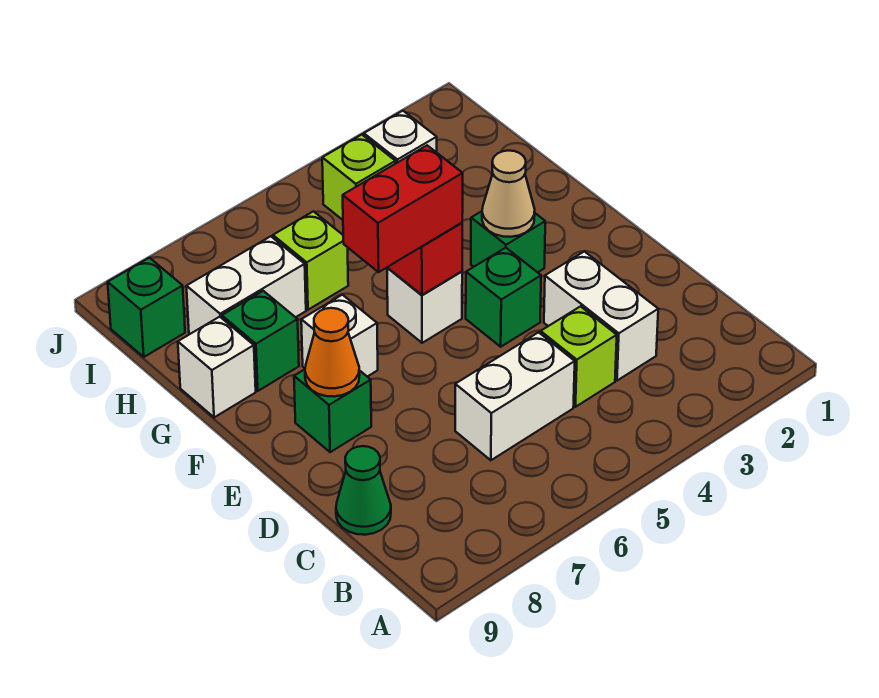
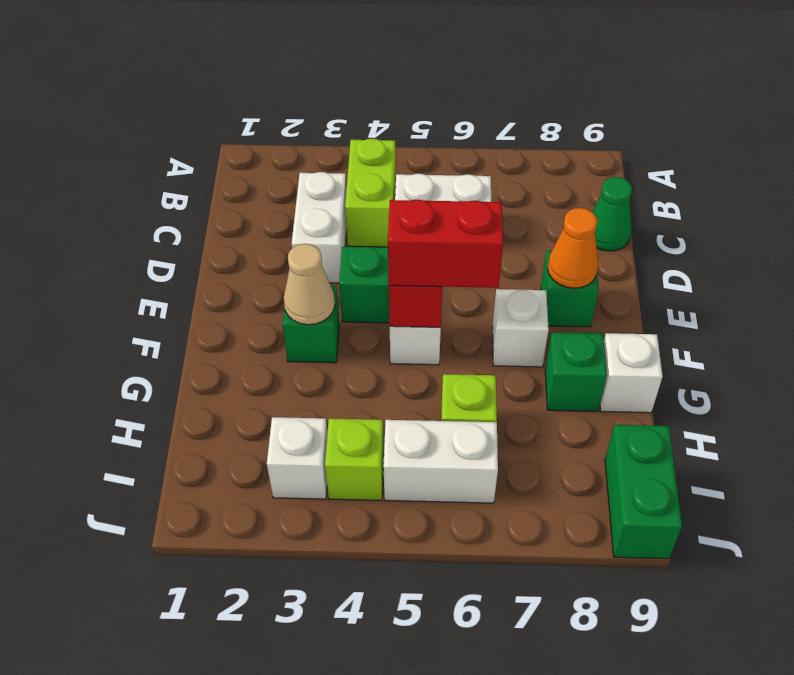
lime 1x1 brick [541,306,617,407] -> lime 1x2 brick [345,139,396,247]
white 1x2 brick [186,236,306,334] -> white 1x2 brick moved to [383,420,498,503]
green 1x1 brick [108,258,185,357] -> green 1x2 brick [605,425,682,559]

